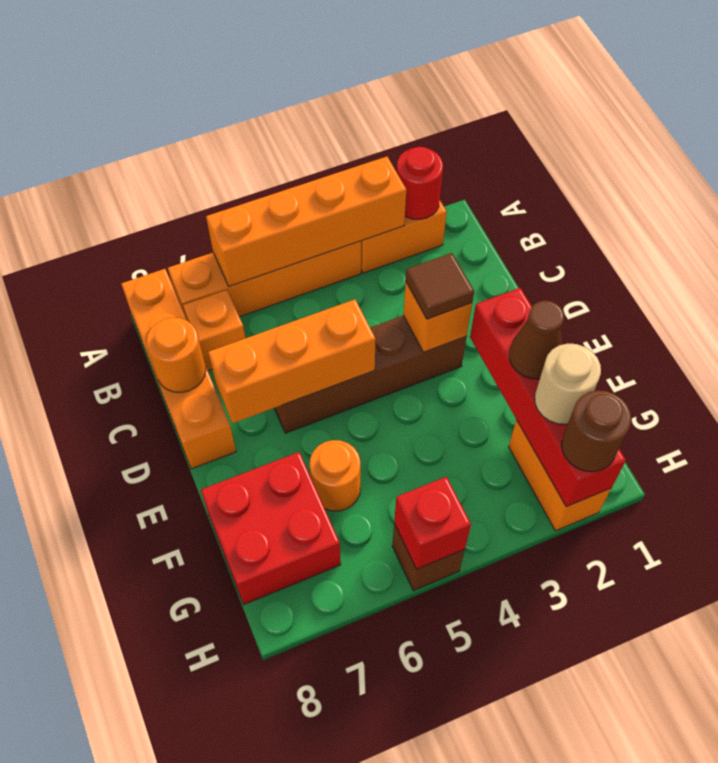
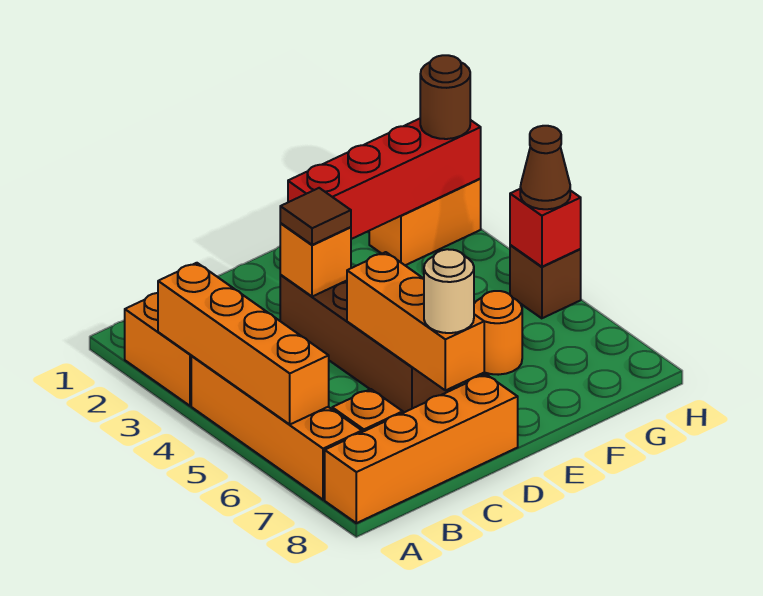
red 1x1 round brick [397,147,443,219] -> none
orange 1x1 round brick [146,318,206,392] -> none
brown 1x1 cone [509,300,564,379] -> brown 1x1 cone moved to [520,126,570,209]
red 2x2 brick [201,452,341,604] -> none
tan 1x1 round brick [535,344,601,424] -> tan 1x1 round brick moved to [424,249,474,333]

